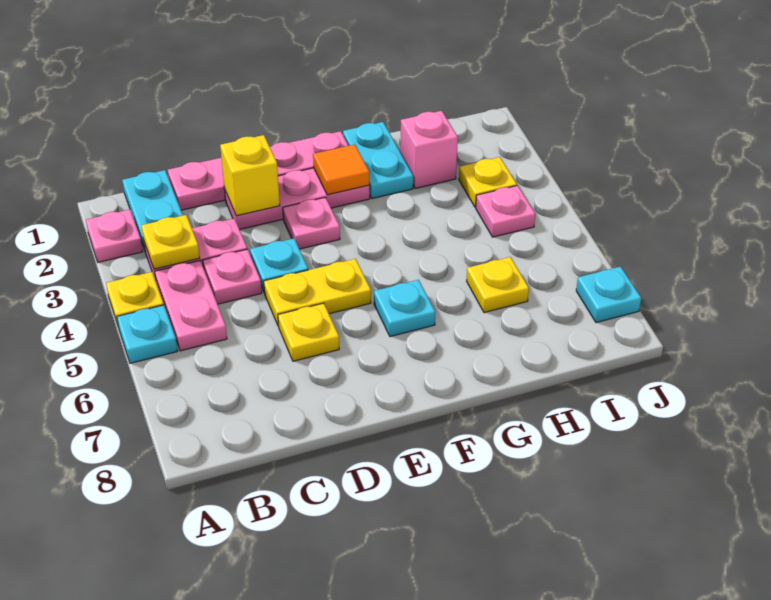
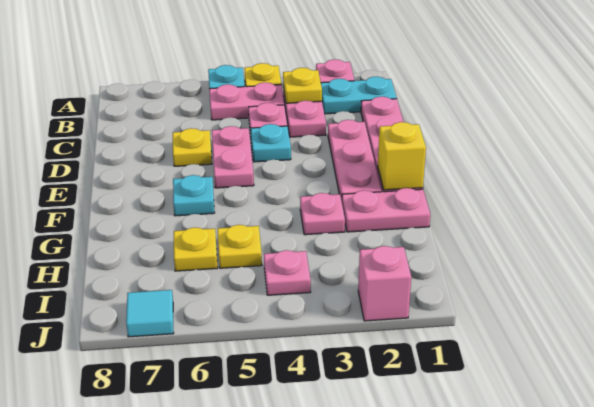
yellow 1x1 brick [220,135,280,216] -> yellow 1x1 brick moved to [378,122,426,190]
yellow 1x2 plate [264,259,371,326] -> pink 1x2 plate [212,126,254,188]
pink 1x1 plate [283,197,340,249] -> pink 1x1 plate moved to [300,193,345,235]
orange 1x1 tile [313,144,369,195] -> none
cyan 1x2 plate [343,122,413,199] -> pink 1x2 plate [342,188,430,232]
pink 1x1 brick [400,111,458,188] -> pink 1x1 brick moved to [358,246,411,321]
yellow 1x1 plate [459,157,517,207] -> yellow 1x1 plate moved to [217,225,262,268]
cyan 1x1 plate [576,267,641,323] -> cyan 1x1 tile [126,290,173,337]

